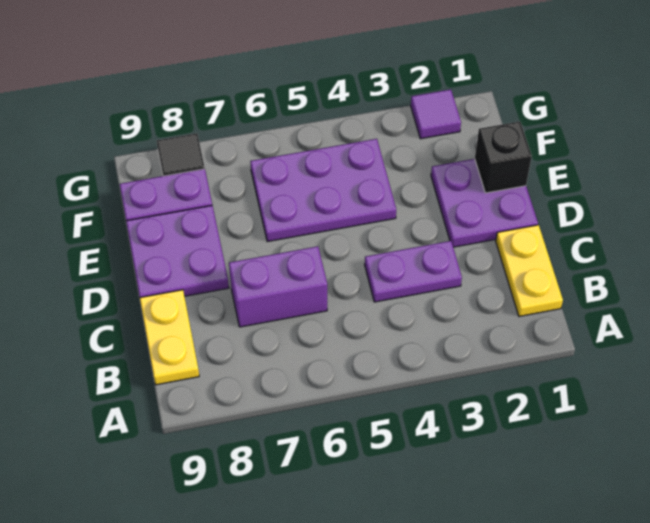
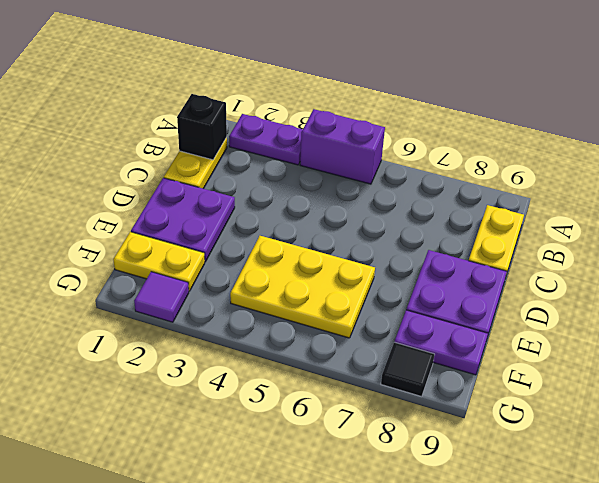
purple 1x2 plate [365,241,462,302] -> purple 1x2 plate moved to [229,114,303,165]
purple 1x2 brick [229,246,327,327] -> purple 1x2 brick moved to [300,109,385,184]
black 1x1 brick [475,121,532,193] -> black 1x1 brick moved to [177,94,227,160]
purple 2x3 plate [250,139,396,242] -> yellow 2x3 plate [230,236,375,338]
none -> yellow 1x2 plate [113,232,205,291]

